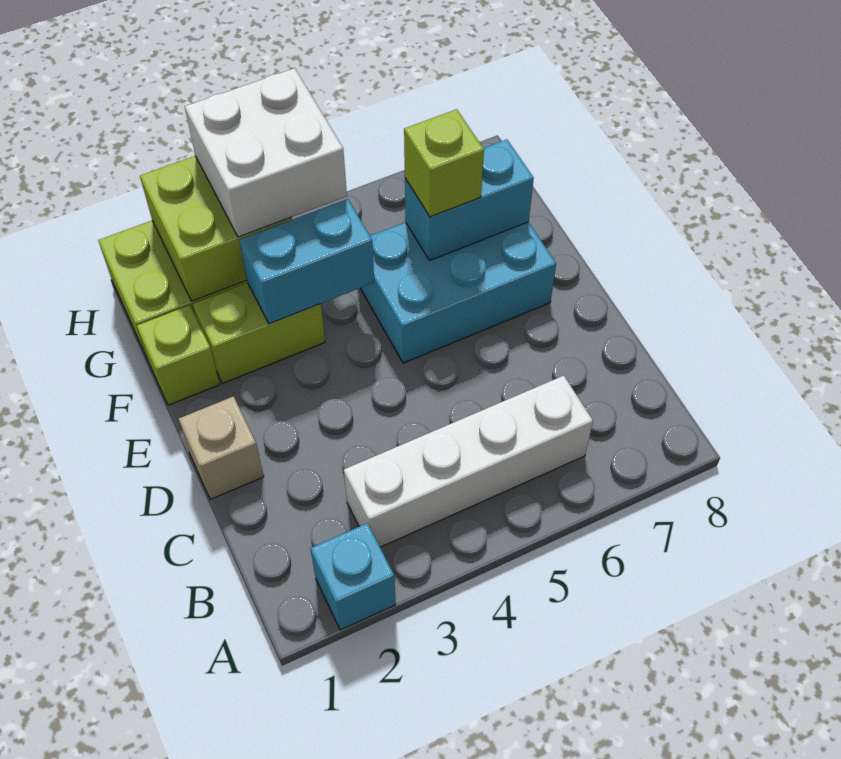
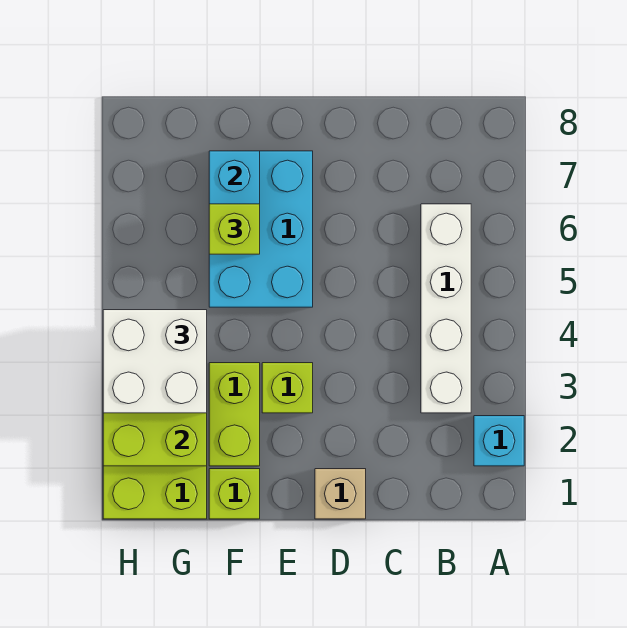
none -> lime 1x1 brick [262,363,313,413]
cyan 1x2 brick [239,199,374,324] -> none

